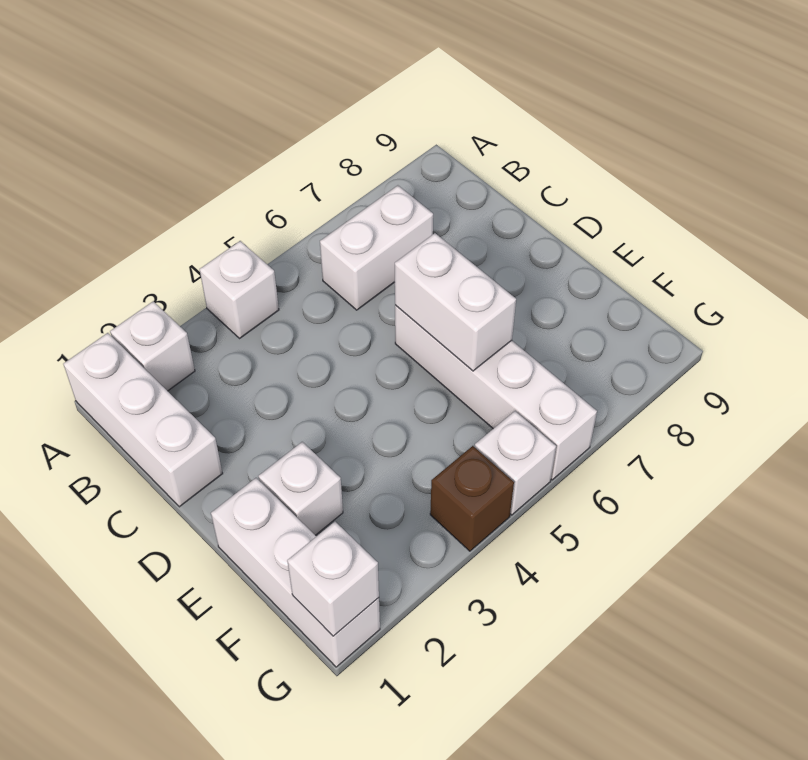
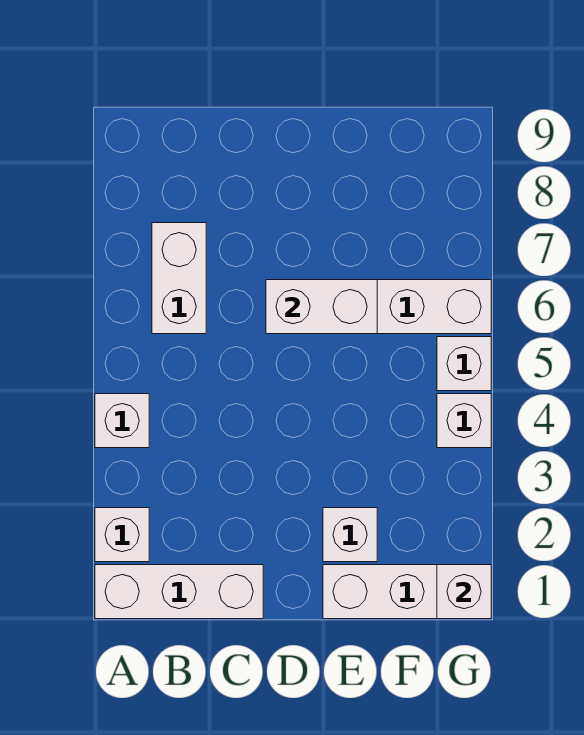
brown 1x1 brick [430,446,514,551] -> white 1x1 brick [437,394,491,448]

